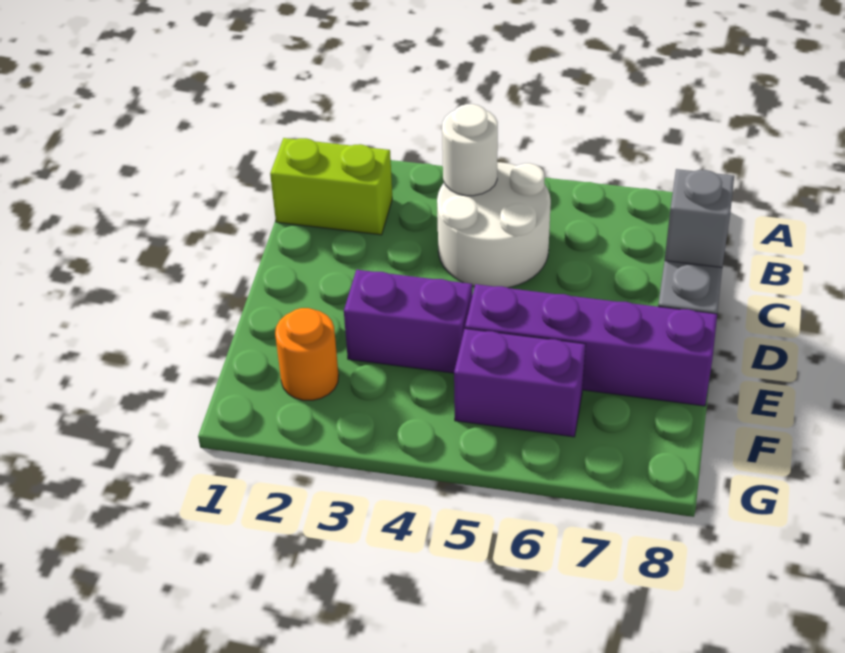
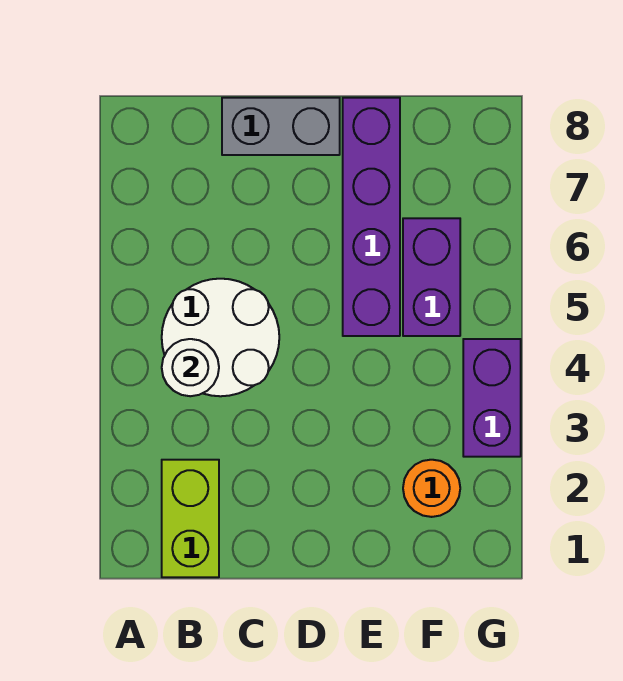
grey 1x1 brick [665,169,734,267] -> none
purple 1x2 brick [344,270,472,373] -> purple 1x2 brick moved to [463,339,521,457]

